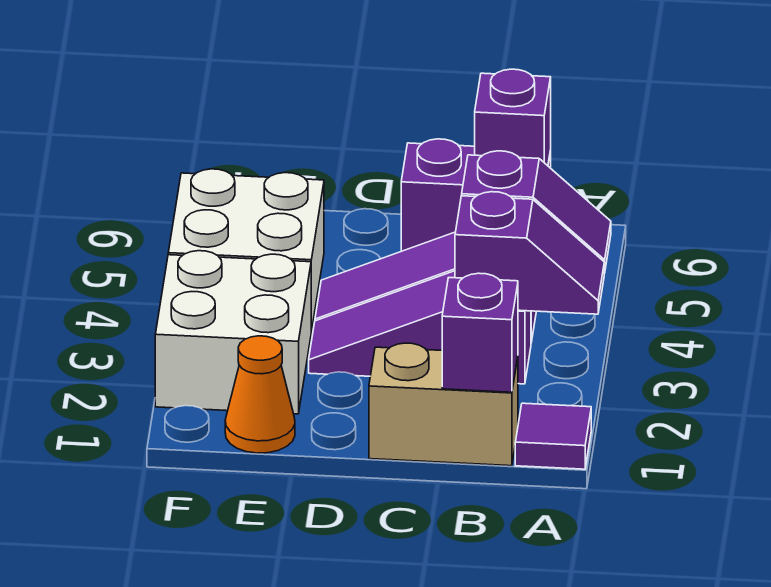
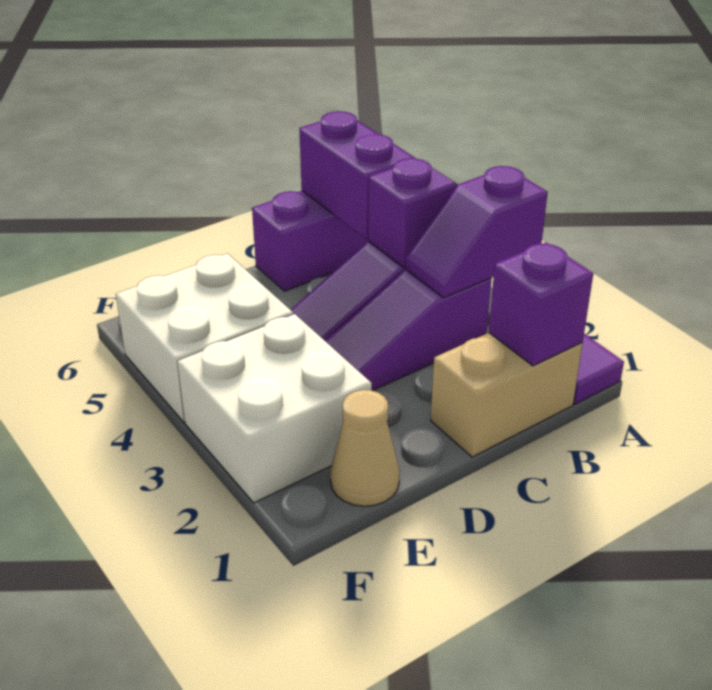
purple 1x2 slope [455,192,604,314] -> purple 1x2 slope turned to [405,166,548,298]
purple 1x1 brick [475,69,551,166] -> purple 1x2 brick [299,111,415,239]
orange 1x1 cone [225,336,295,453] -> tan 1x1 cone [330,390,400,506]

